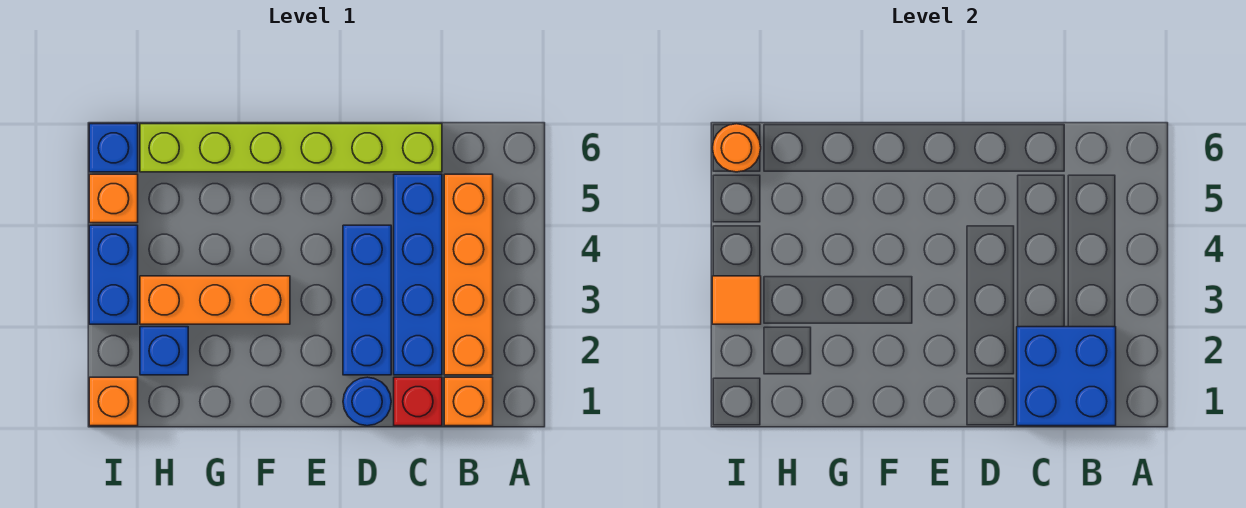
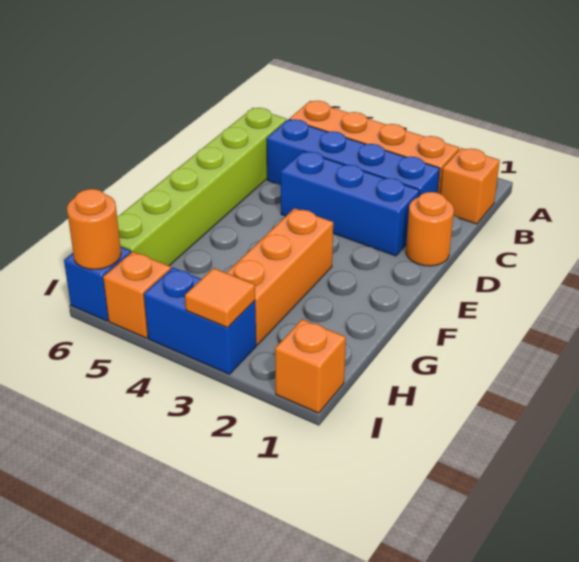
blue 2x2 brick [1017,327,1116,426] -> none
red 1x1 brick [394,377,442,426] -> none
blue 1x1 round brick [343,377,391,426] -> orange 1x1 round brick [406,192,454,266]
blue 1x1 brick [140,327,188,375] -> none

